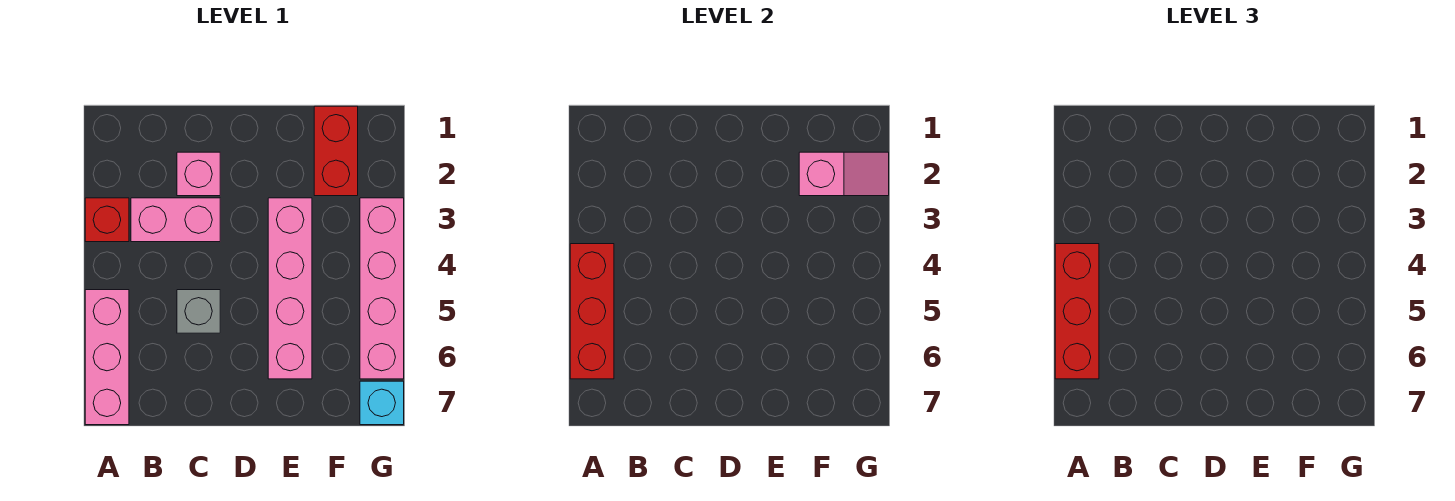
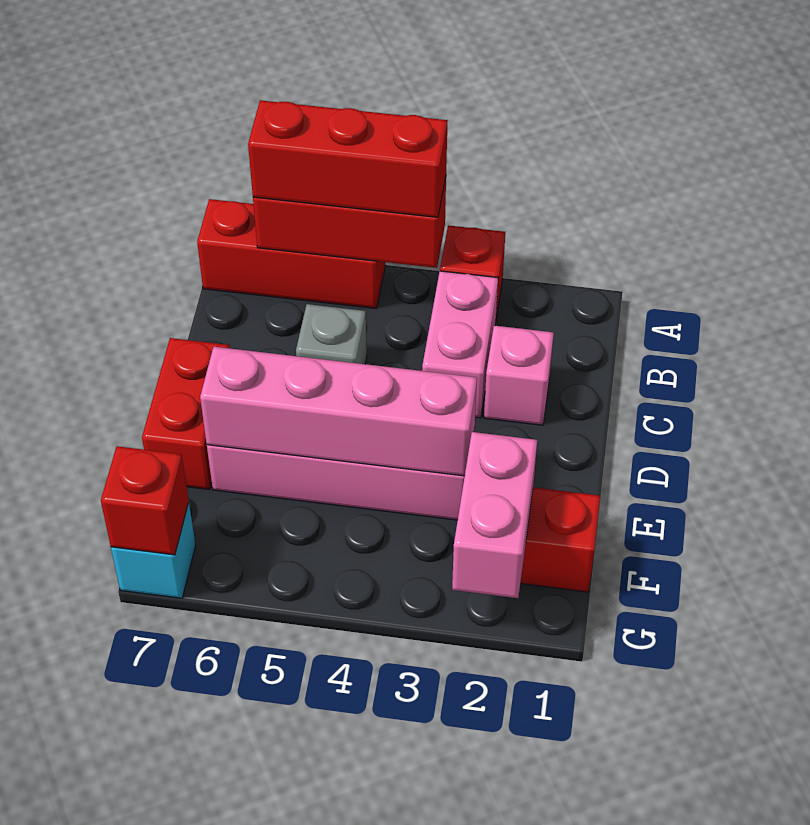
pink 1x3 brick [85,290,129,425] -> red 1x3 brick [197,199,385,309]
none -> red 1x2 brick [142,338,230,490]
pink 1x2 slope [799,152,889,196] -> pink 1x2 brick [452,432,537,598]
pink 1x4 brick [360,198,404,379] -> pink 1x4 brick moved to [200,347,477,476]
none -> red 1x1 brick [101,446,189,555]

